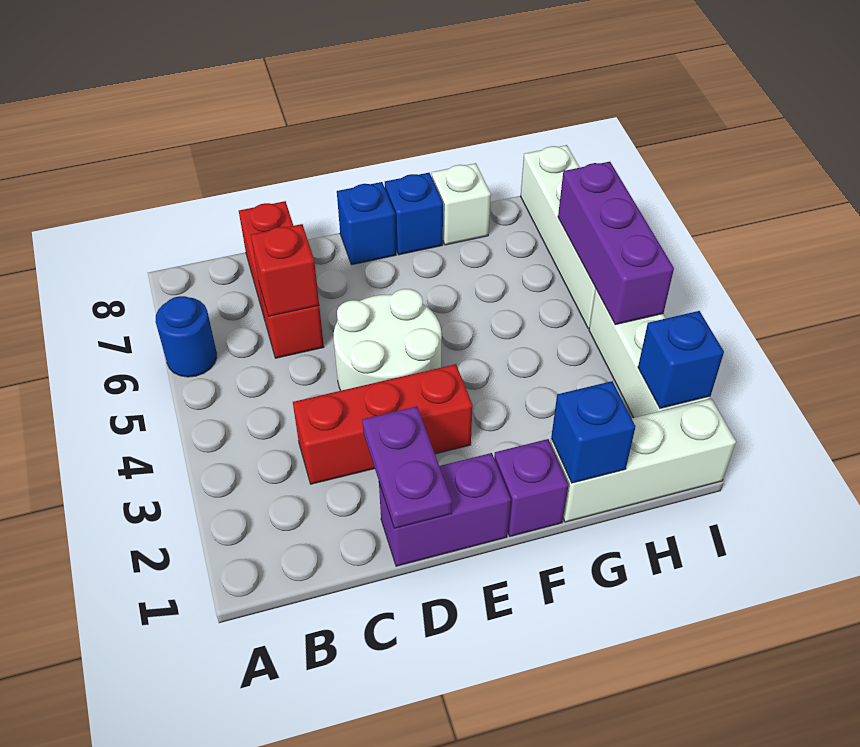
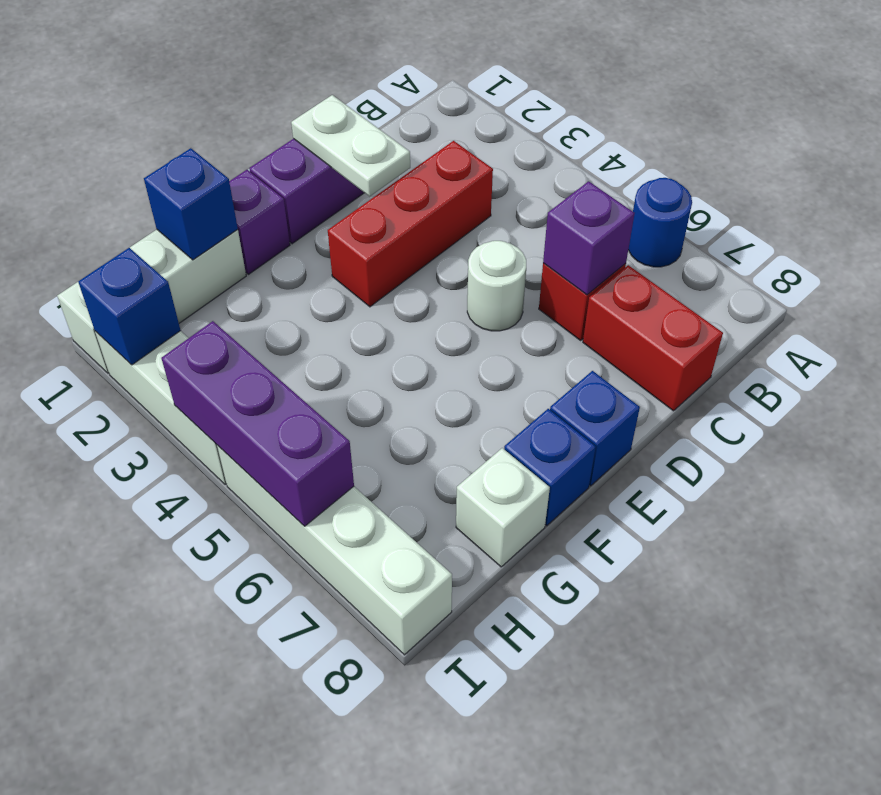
red 1x1 brick [251,224,319,316] -> purple 1x1 brick [543,181,635,295]
purple 1x2 plate [362,406,452,528] -> white 1x2 plate [291,95,410,196]
white 2x2 round brick [334,289,442,391] -> white 1x1 round brick [467,241,526,331]

